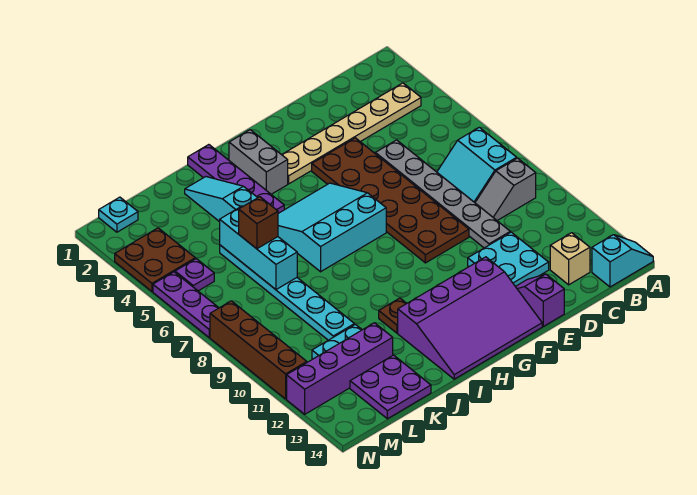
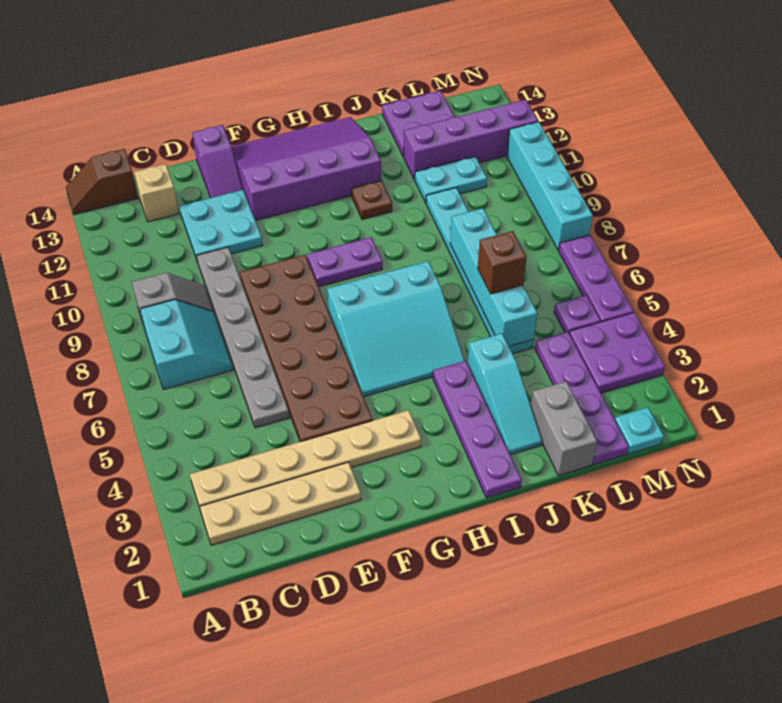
cyan 1x2 slope [592,235,653,287] -> brown 1x2 slope [66,149,138,214]
none -> tan 1x4 plate [200,462,361,545]
none -> purple 1x2 plate [307,237,382,287]
grey 1x2 brick [229,130,288,194] -> grey 1x2 brick moved to [531,381,597,476]
cyan 1x3 brick [220,207,297,289] -> cyan 1x4 brick [450,208,537,347]
none -> purple 1x4 plate [535,332,629,465]
brown 2x2 plate [115,228,195,291] -> purple 2x2 plate [569,313,665,393]
brown 1x4 brick [210,301,307,399] -> cyan 1x4 brick [507,122,593,250]

